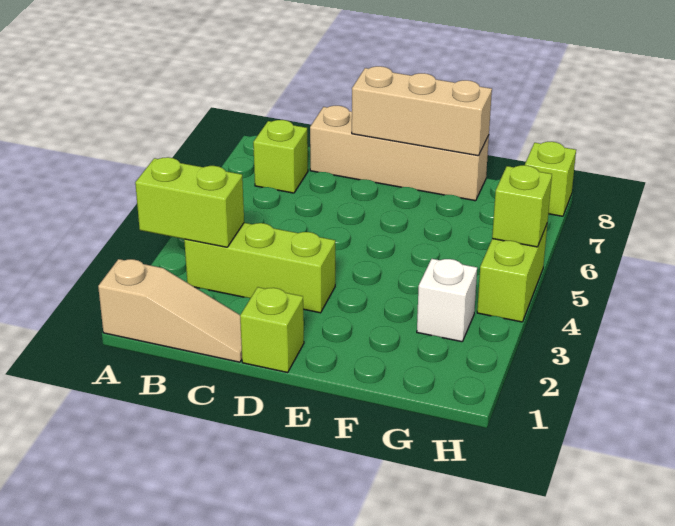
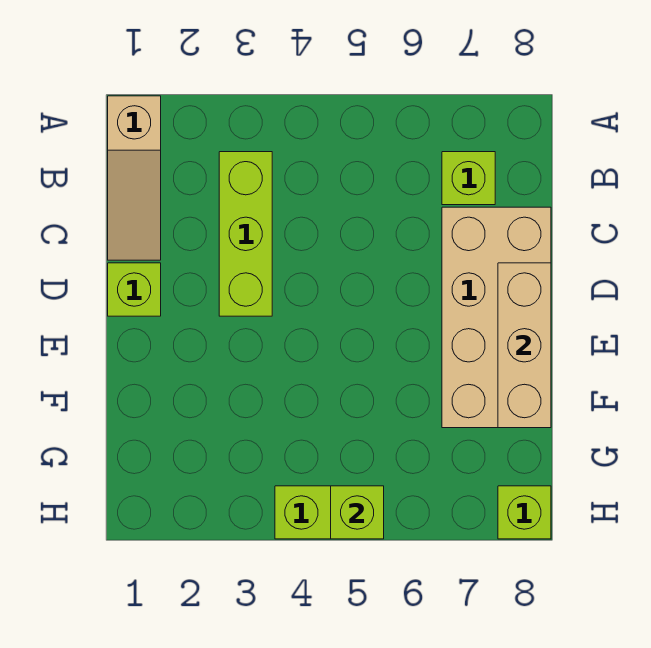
lime 1x2 brick [135,157,244,247] -> none
tan 1x4 brick [310,106,489,201] -> tan 2x4 brick [442,207,551,428]
white 1x1 brick [417,259,477,342] -> none

